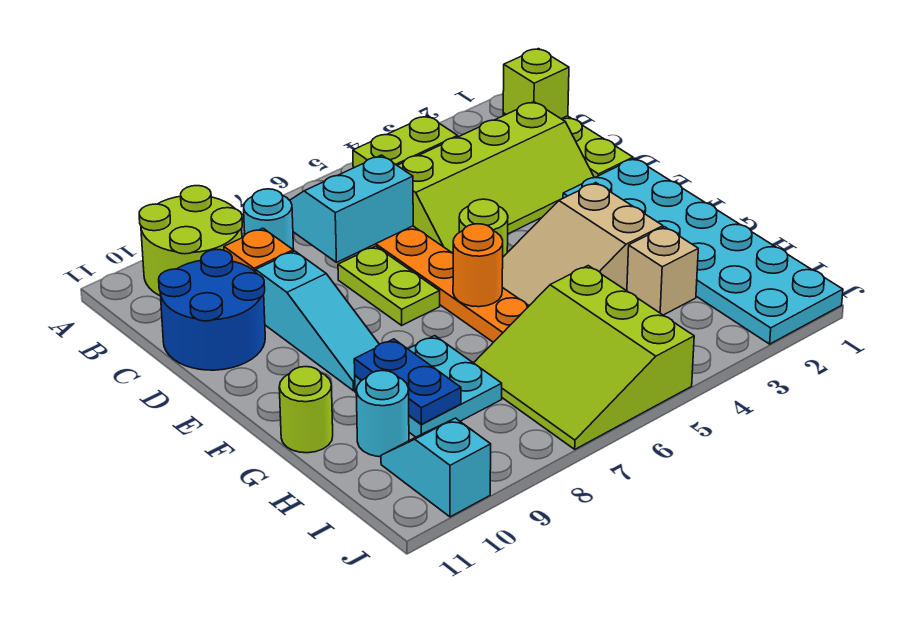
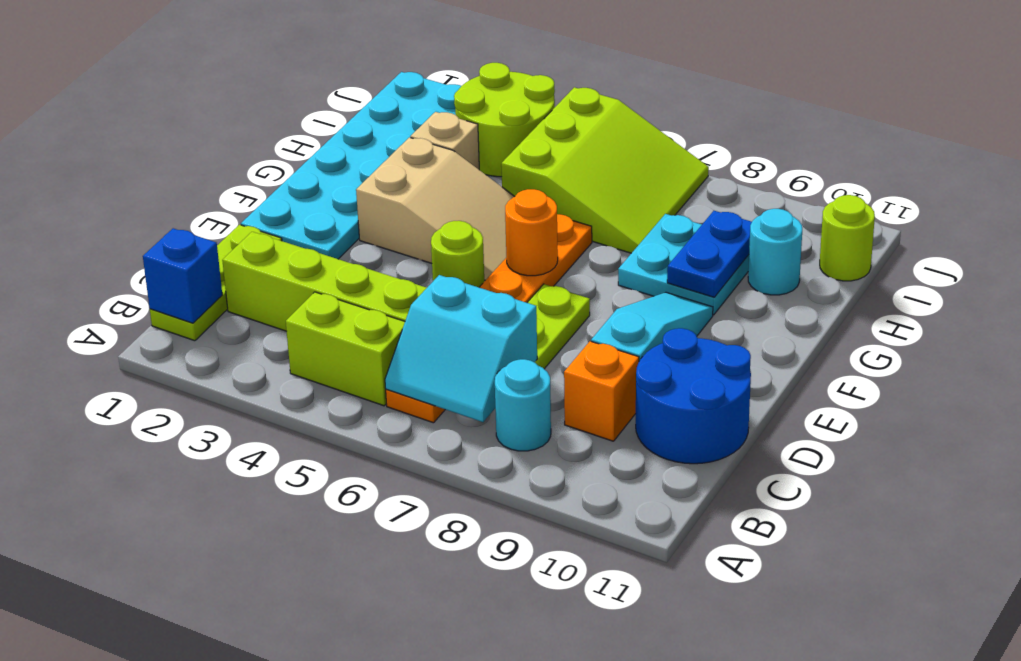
lime 2x2 round brick [139,186,242,296] -> lime 2x2 round brick moved to [454,63,555,177]
lime 1x1 brick [503,49,569,119] -> blue 1x1 brick [143,228,222,323]
lime 1x1 round brick [279,367,333,453] -> lime 1x1 round brick moved to [820,195,875,281]
cyan 1x2 slope [381,418,491,517] -> none

